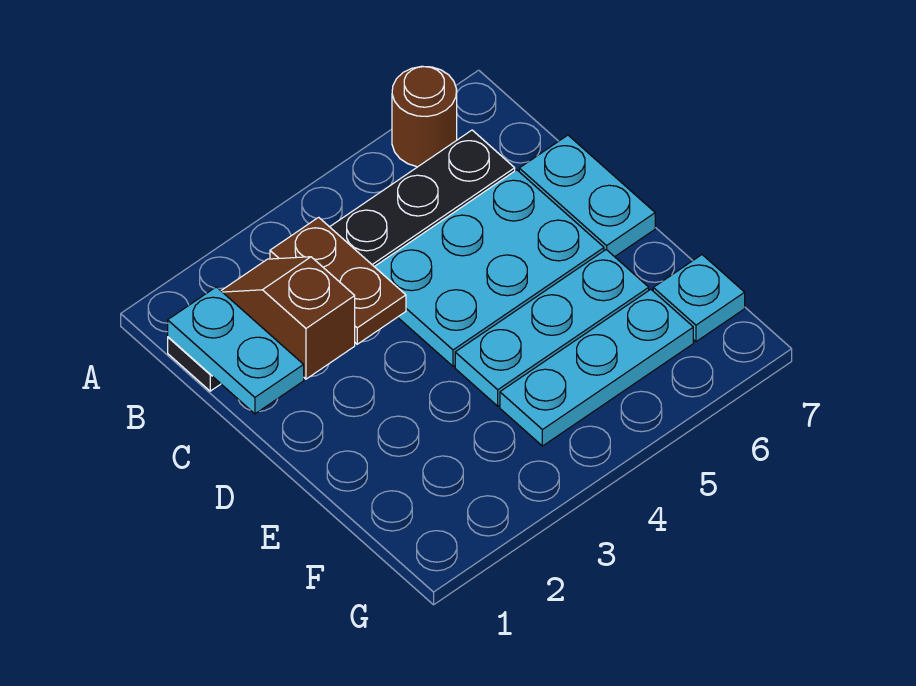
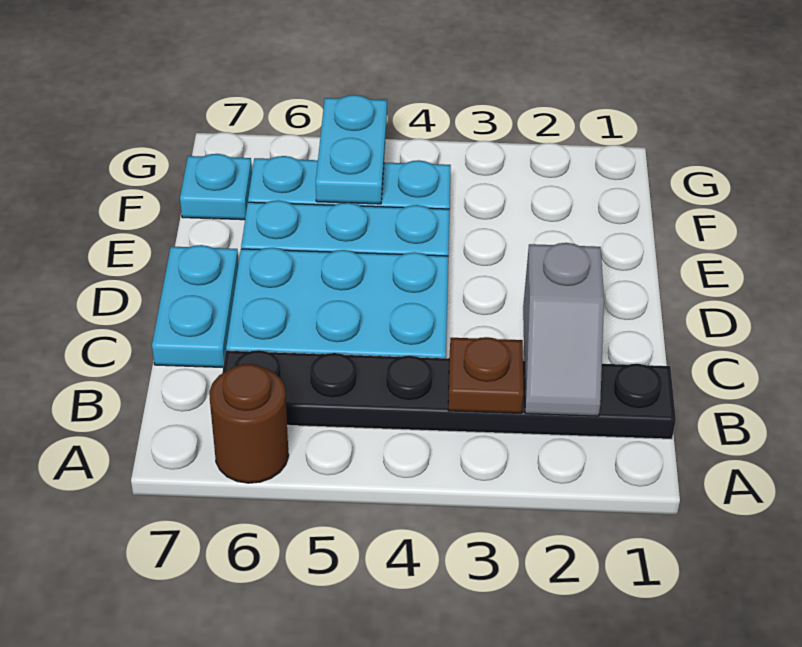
cyan 1x2 plate [168,287,304,414] -> cyan 1x2 plate moved to [316,95,387,204]
brown 1x2 slope [221,257,355,379] -> grey 1x2 slope [523,243,604,416]
brown 1x2 plate [270,217,406,344] -> brown 1x1 plate [448,337,523,413]

